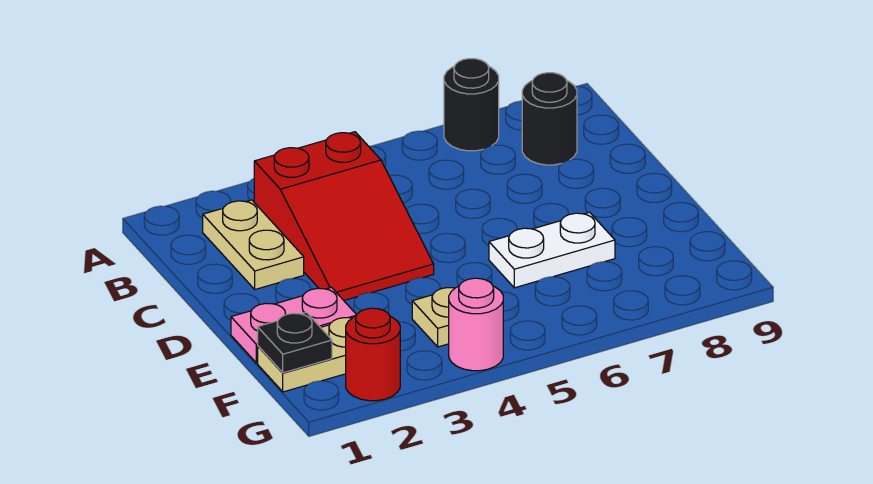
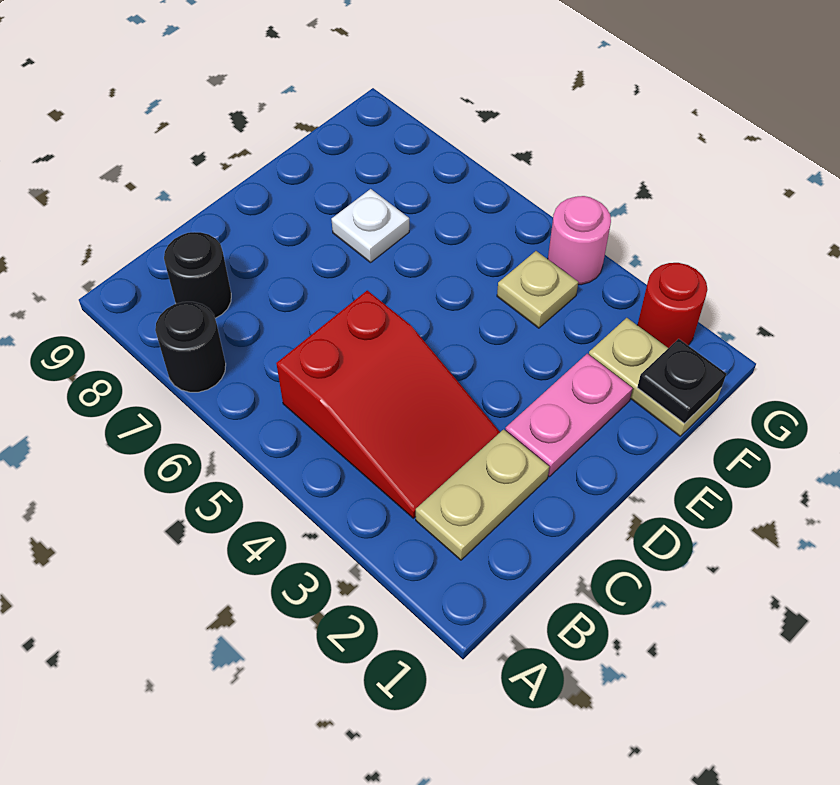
red 2x3 slope [254,132,434,300] -> red 2x3 slope turned to [276,290,500,518]
pink 1x2 plate [231,287,356,363] -> pink 1x2 plate turned to [505,354,633,476]
white 1x2 plate [489,212,615,288] -> white 1x1 plate [331,189,409,263]

